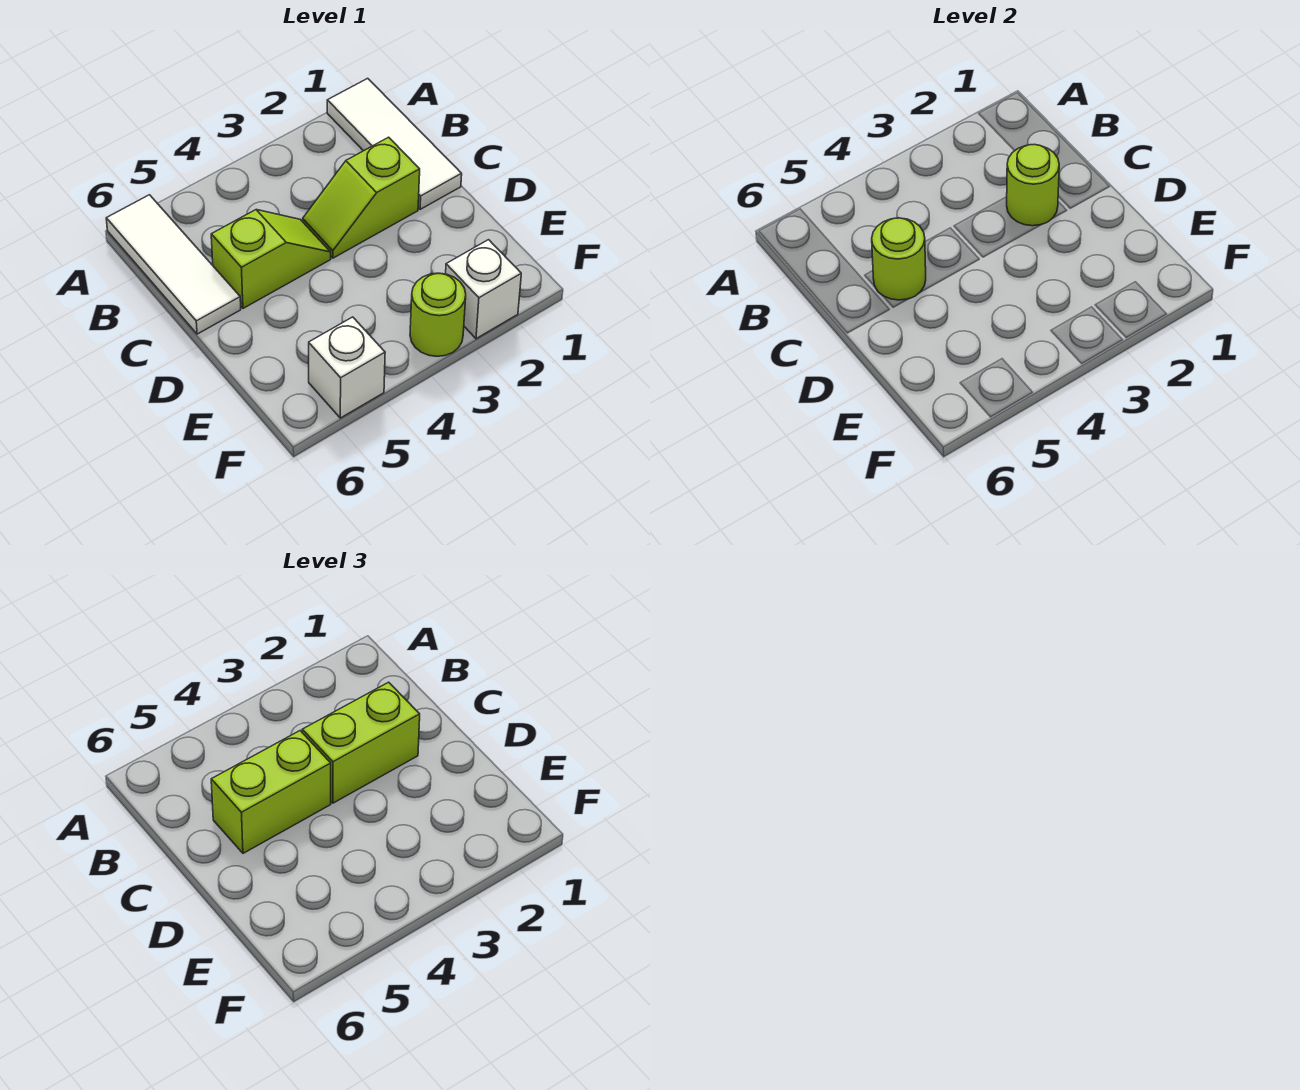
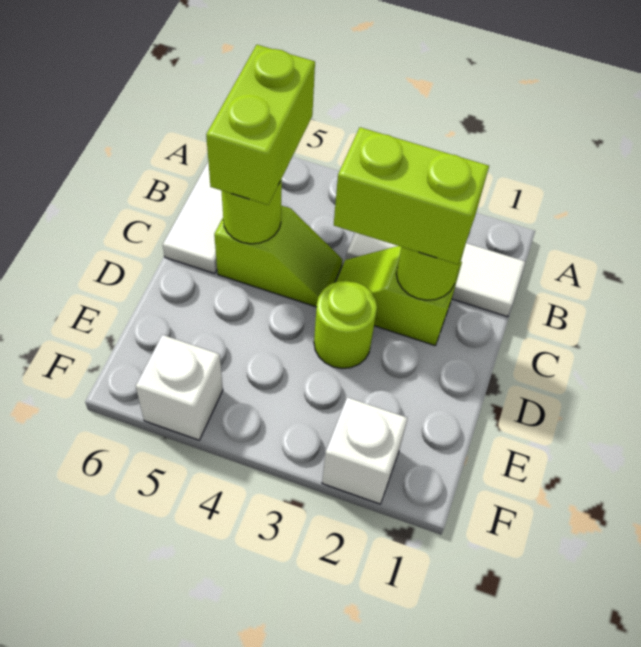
white 1x3 tile [327,78,462,209] -> white 1x3 tile turned to [346,232,525,317]
lime 1x2 brick [211,731,331,853] -> lime 1x2 brick turned to [206,45,315,205]
lime 1x1 round brick [410,273,466,356] -> lime 1x1 round brick moved to [314,281,377,368]

